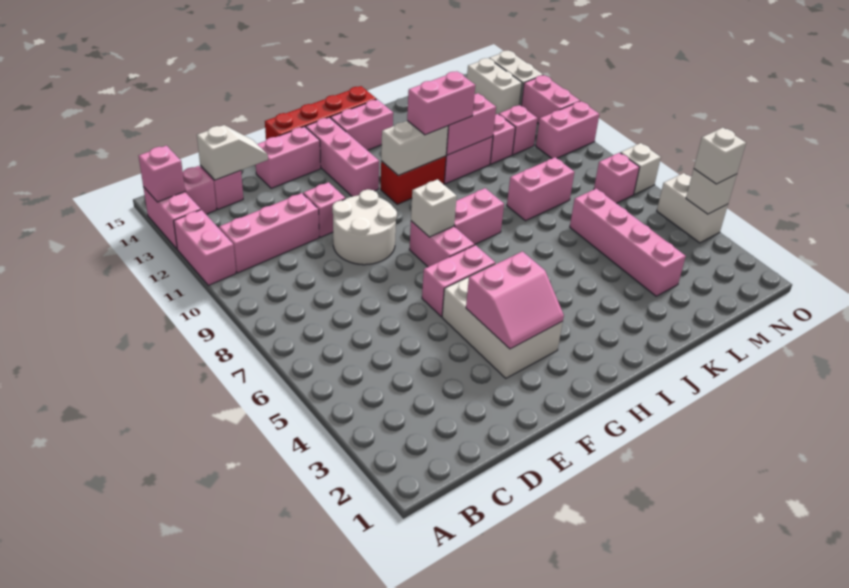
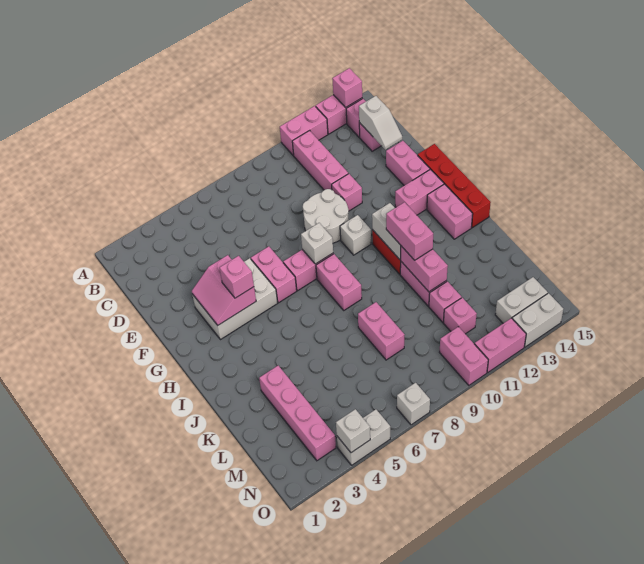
pink 1x3 brick [306,117,379,197] -> pink 1x2 brick [395,169,444,215]
pink 1x4 brick [570,188,686,296] -> pink 1x4 brick turned to [259,366,336,461]
pink 1x1 brick [594,153,640,203] -> pink 1x1 brick moved to [220,256,254,298]
white 1x1 brick [694,128,746,184] -> white 1x1 brick moved to [340,215,371,255]

